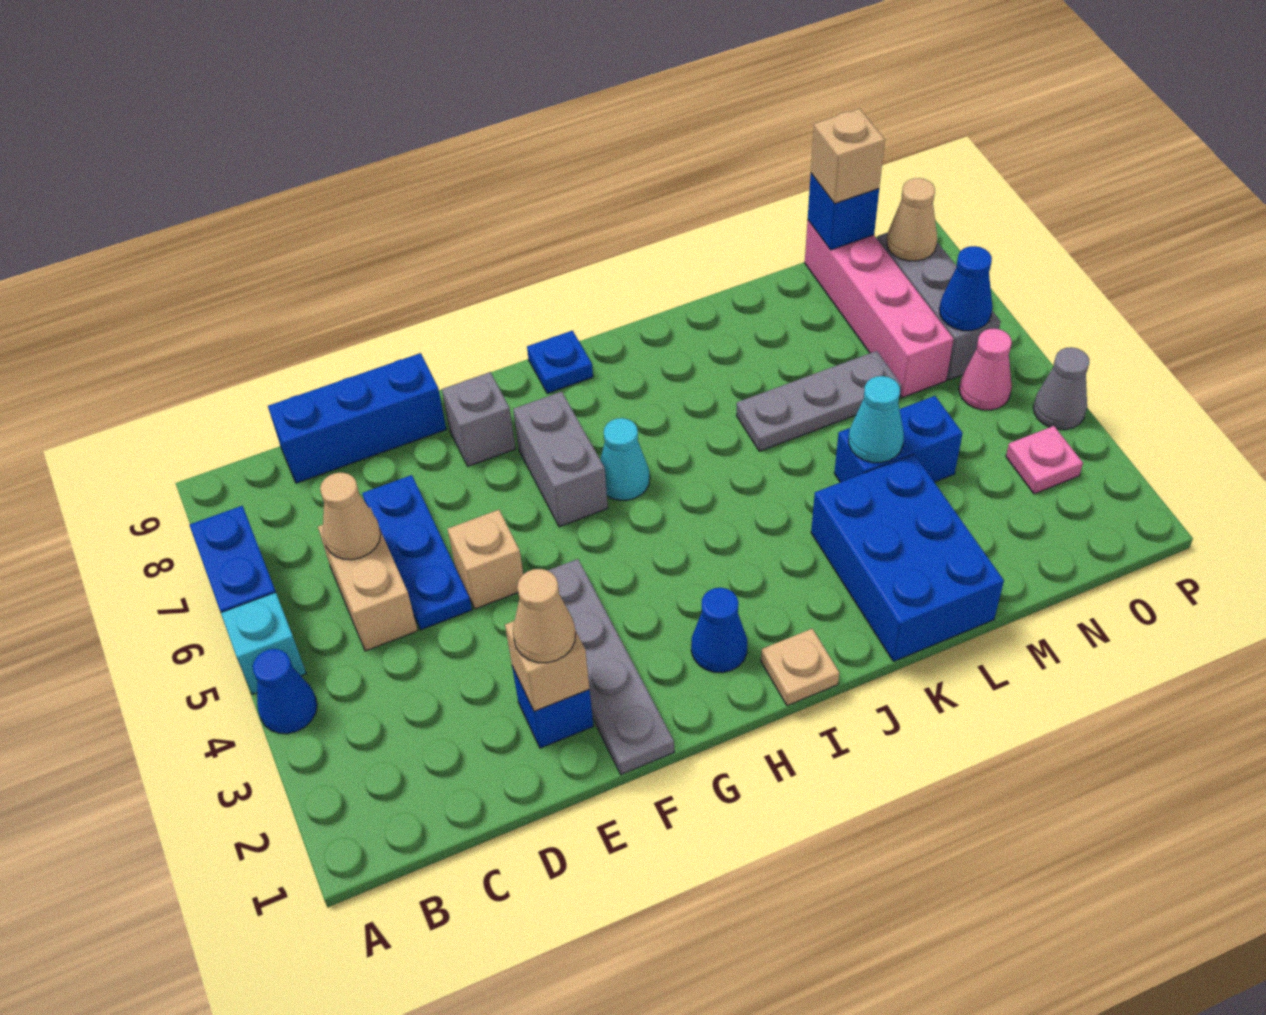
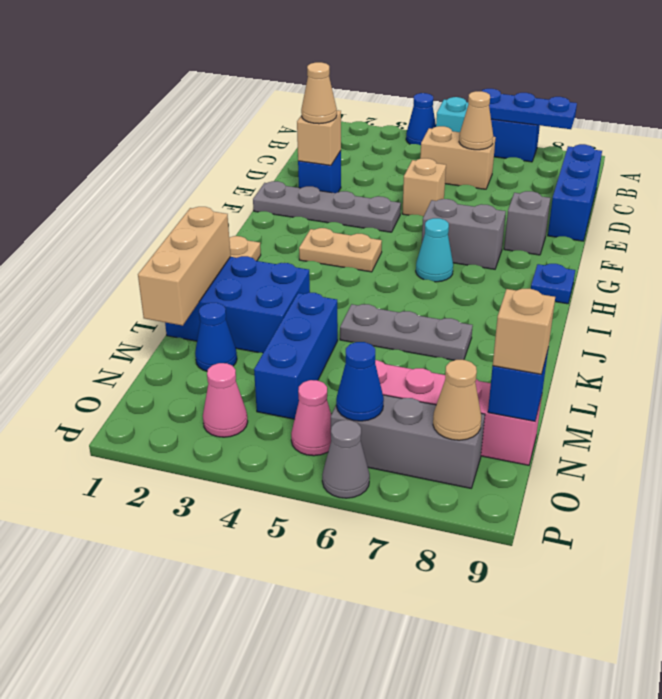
blue 1x3 plate [362,475,472,630] -> blue 1x3 plate moved to [482,89,577,129]
blue 1x1 cone [691,588,747,673] -> blue 1x1 cone moved to [195,303,237,371]
none -> tan 1x2 plate [299,228,382,272]
none -> tan 1x3 brick [138,207,231,326]
grey 1x3 plate [736,351,902,451] -> grey 1x3 plate turned to [340,304,473,360]
blue 1x2 brick [834,396,963,482] -> blue 1x3 brick [254,293,338,419]
cyan 1x1 cone [849,376,904,463] -> none
pink 1x1 plate [1006,426,1083,494] -> pink 1x1 cone [203,363,248,437]
grey 1x1 cone [1033,347,1089,430] -> grey 1x1 cone moved to [322,420,370,498]

